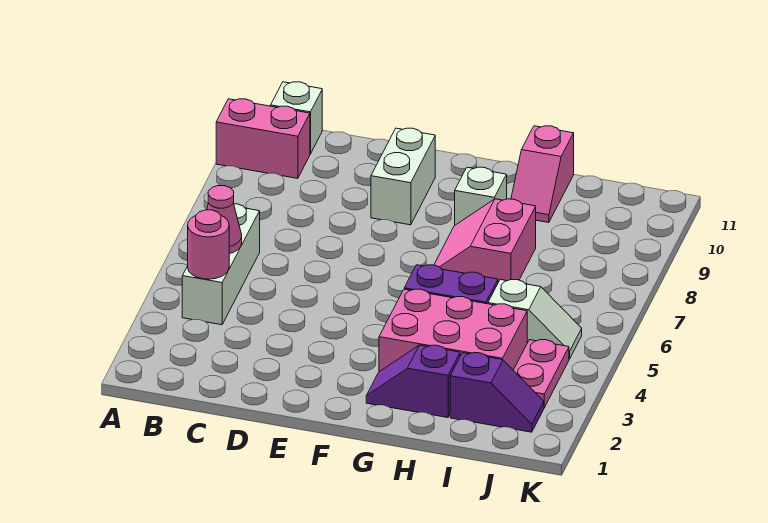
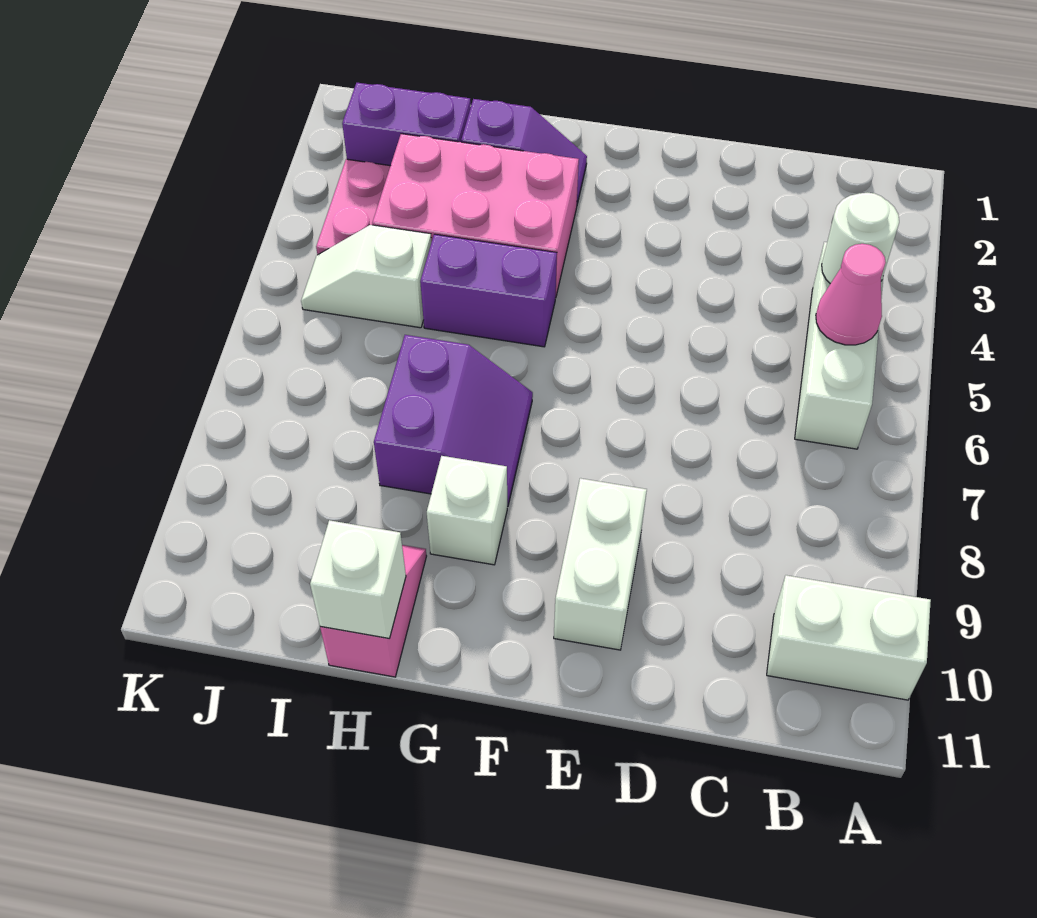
pink 1x2 brick [216,99,310,178] -> white 1x2 brick [767,575,931,700]
pink 1x1 round brick [188,210,229,279] -> white 1x1 round brick [822,193,899,284]
white 1x1 brick [271,82,322,154] -> white 1x1 brick moved to [310,520,406,639]
pink 2x2 slope [434,199,536,282] -> purple 2x2 slope [374,335,533,507]
purple 1x2 slope [450,353,544,432] -> purple 1x2 brick [342,83,471,166]

